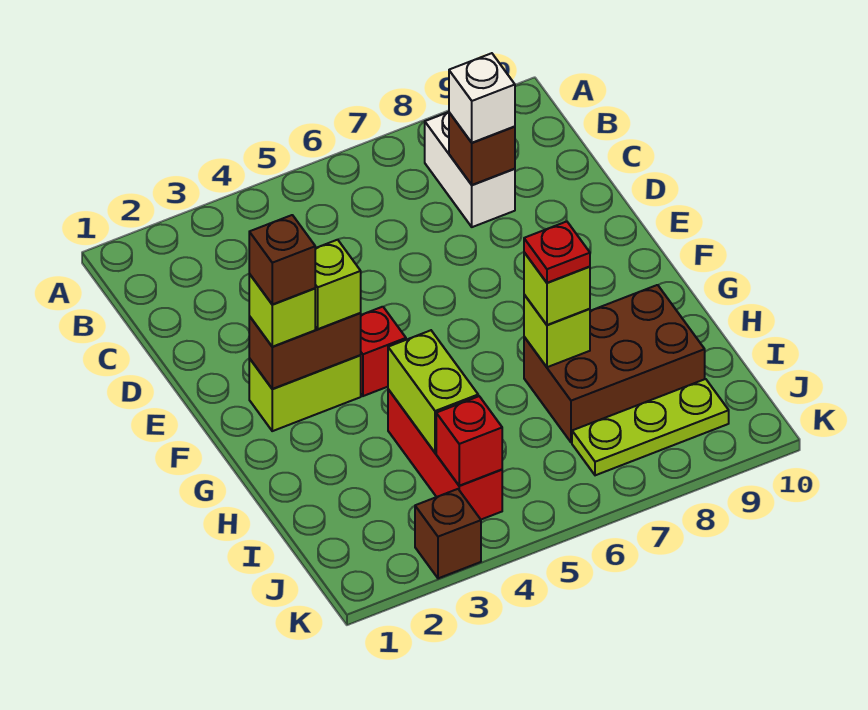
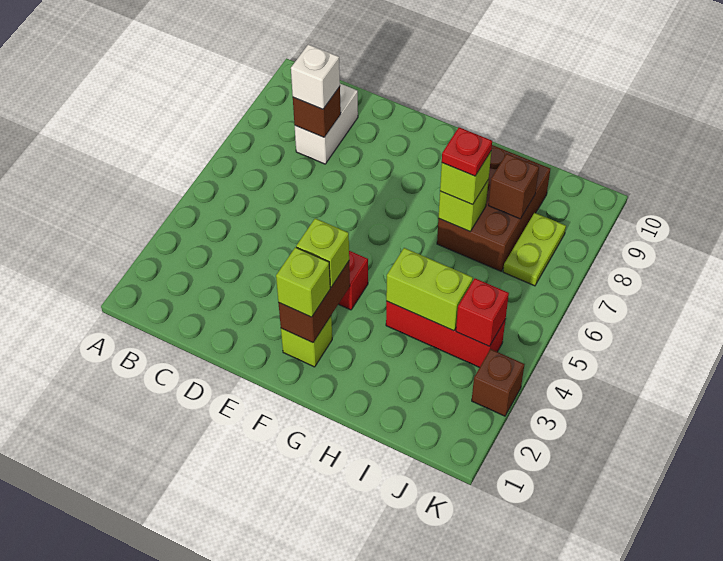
white 1x2 brick [425,112,515,227] -> white 1x2 brick turned to [295,84,358,164]
lime 1x2 brick [249,355,361,431] -> lime 1x1 brick [281,316,332,367]
brown 1x1 brick [249,215,315,304] -> brown 1x1 brick moved to [488,154,539,219]
lime 1x3 plate [572,379,729,475] -> lime 1x2 plate [503,213,566,286]

